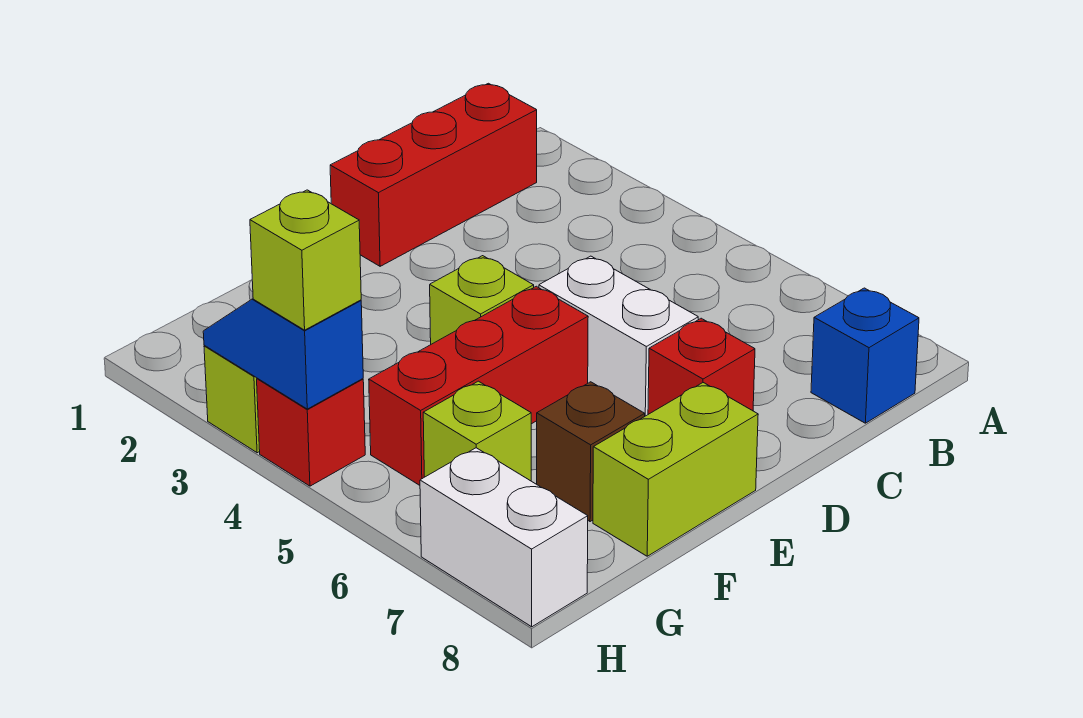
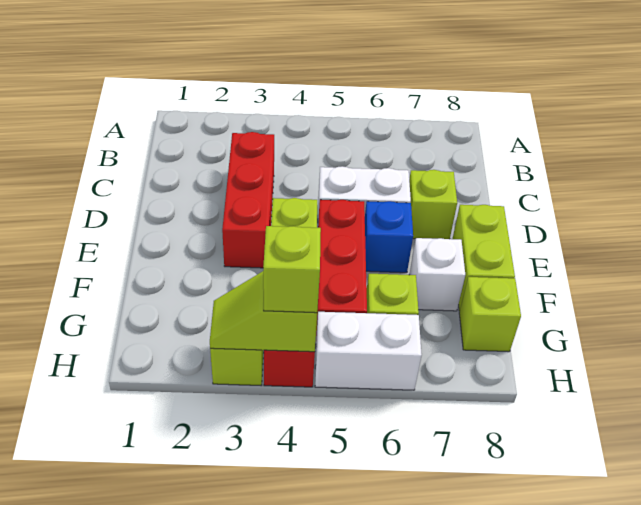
red 1x3 brick [330,83,537,266] -> red 1x3 brick moved to [222,132,274,268]
blue 1x1 brick [811,288,919,423] -> blue 1x1 brick moved to [365,201,413,273]
red 1x1 brick [648,318,755,414] -> lime 1x1 brick [409,170,457,239]
brown 1x1 brick [537,382,645,522] -> white 1x1 brick [409,238,465,311]
none -> lime 1x1 brick [459,277,521,352]
blue 1x2 slope [203,299,363,409] -> lime 1x2 slope [210,271,317,352]
white 1x2 brick [420,448,588,627] -> white 1x2 brick moved to [315,312,422,390]

